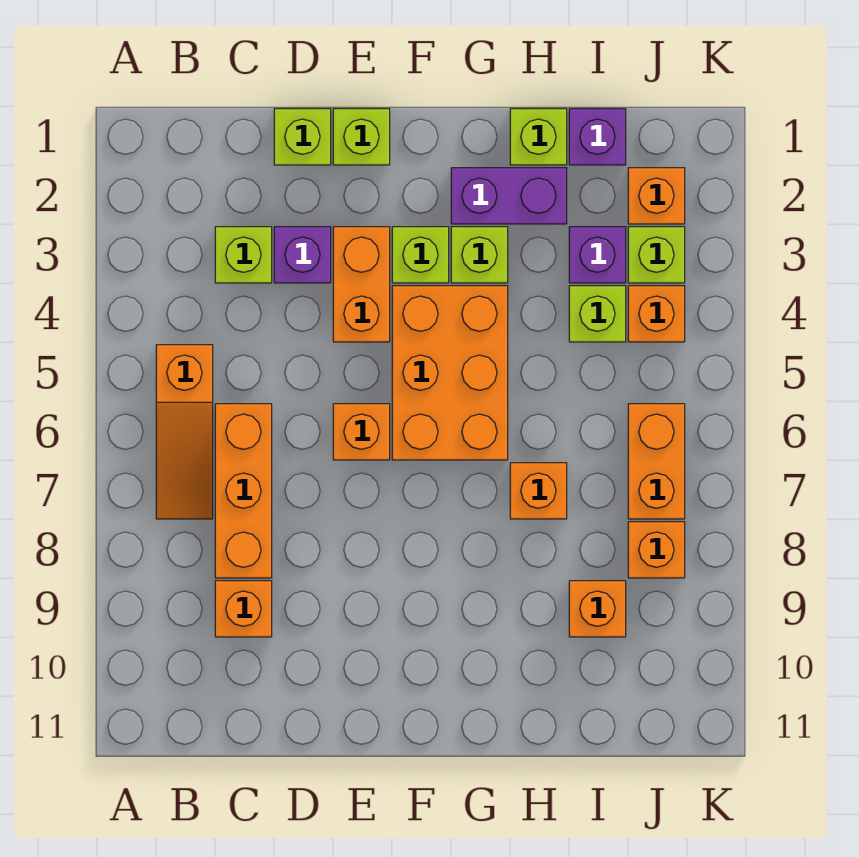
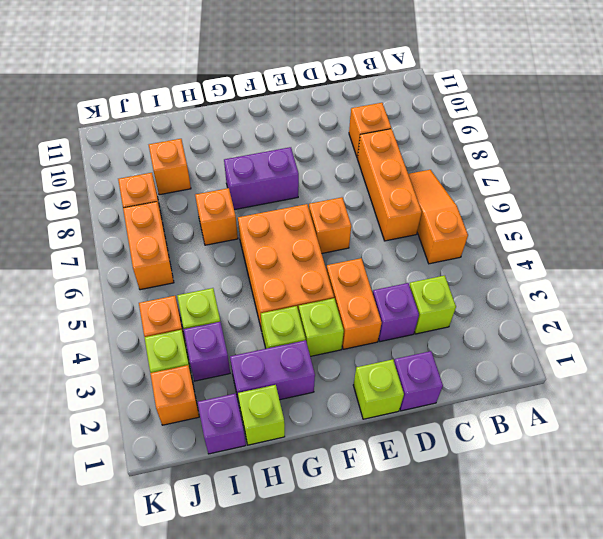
lime 1x1 brick [274,109,331,165] -> purple 1x1 brick [394,351,443,411]
none -> purple 1x2 brick [224,147,299,210]

